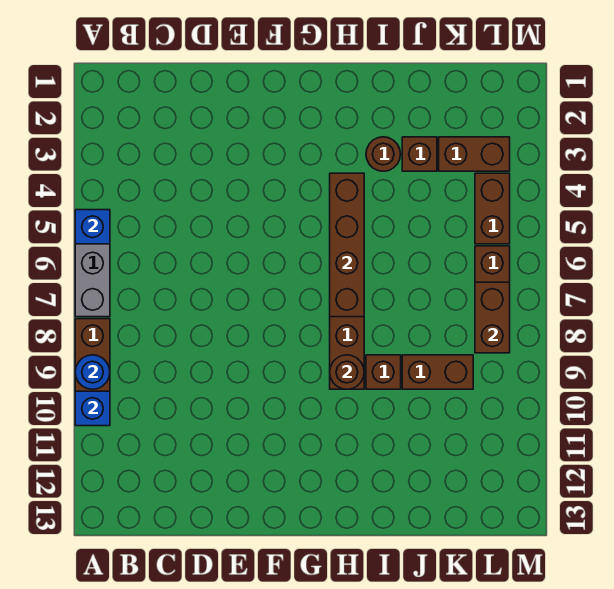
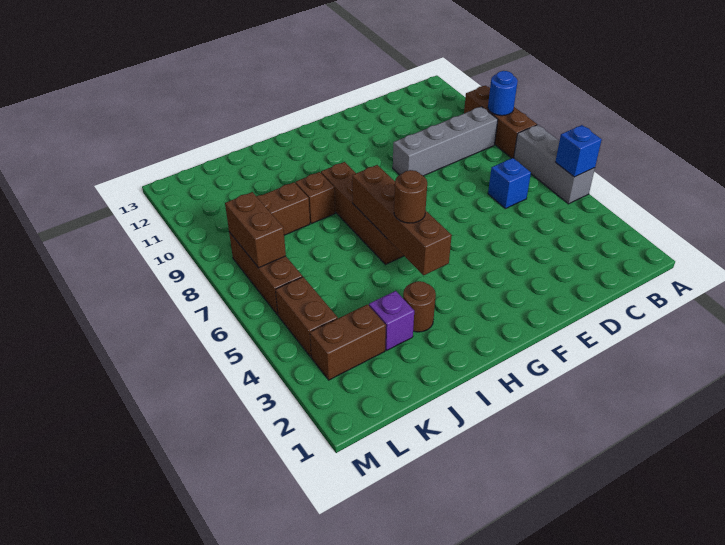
blue 1x1 brick [75,391,110,426] -> blue 1x1 brick moved to [488,158,531,209]
none -> grey 1x4 brick [393,107,498,176]
brown 1x1 round brick [330,355,364,389] -> brown 1x1 round brick moved to [394,170,427,223]
brown 1x1 brick [402,137,437,171] -> purple 1x1 brick [369,291,414,351]

